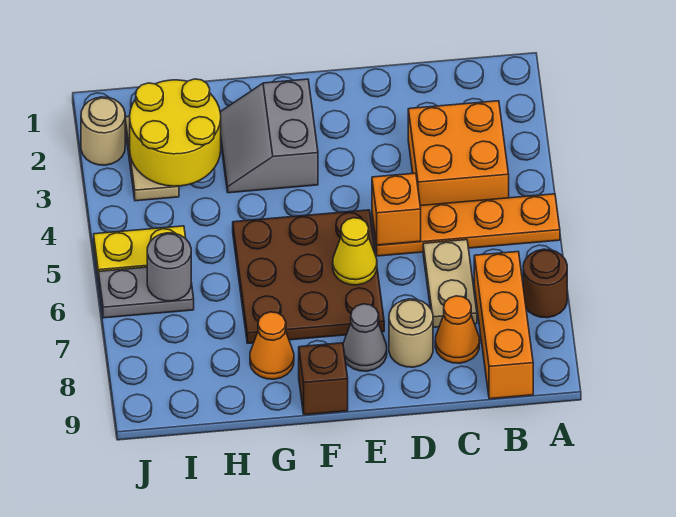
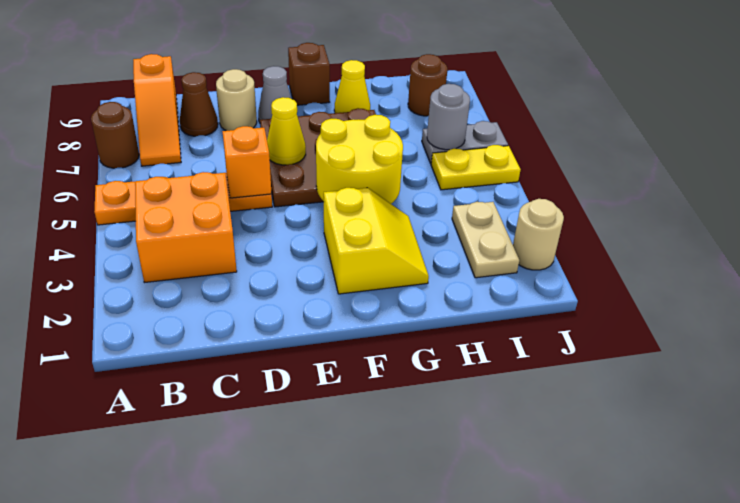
orange 1x3 brick [474,252,533,399] -> orange 1x3 slope [133,54,181,166]
tan 1x2 plate [423,240,477,327] -> none
orange 1x1 cone [435,296,480,363] -> brown 1x1 cone [180,72,218,136]
grey 2x2 slope [220,79,318,193] -> yellow 2x2 slope [324,188,429,294]
orange 1x1 cone [250,312,294,379] -> yellow 1x1 cone [334,60,370,113]
yellow 2x2 round brick [130,79,221,186] -> yellow 2x2 round brick moved to [316,115,403,204]
none -> brown 1x1 round brick [408,54,447,116]

